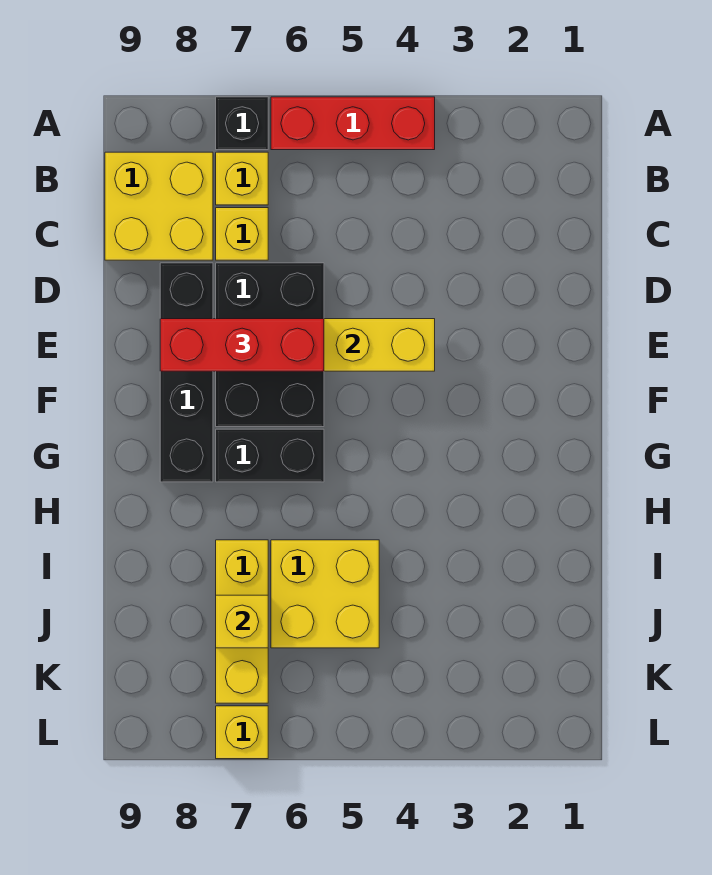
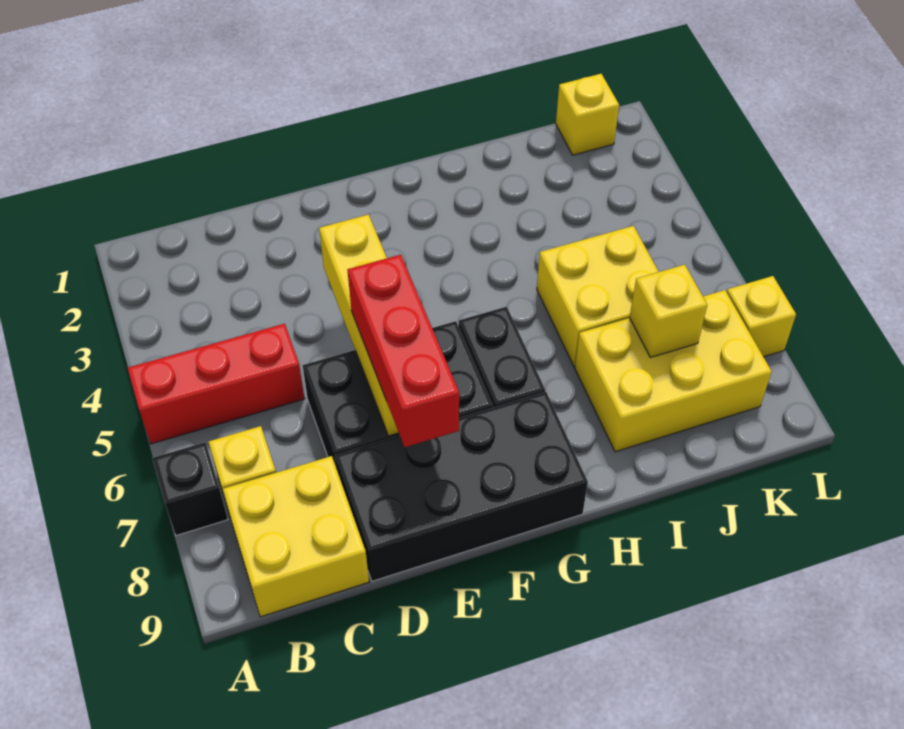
red 1x3 brick [271,97,435,150] -> red 1x3 brick turned to [128,324,305,444]
yellow 1x1 brick [216,208,268,260] -> yellow 1x1 brick moved to [556,74,619,155]
black 1x4 brick [160,263,213,482] -> black 2x4 brick [335,392,588,581]
yellow 1x3 brick [216,540,268,703] -> yellow 2x3 brick [575,290,772,452]

